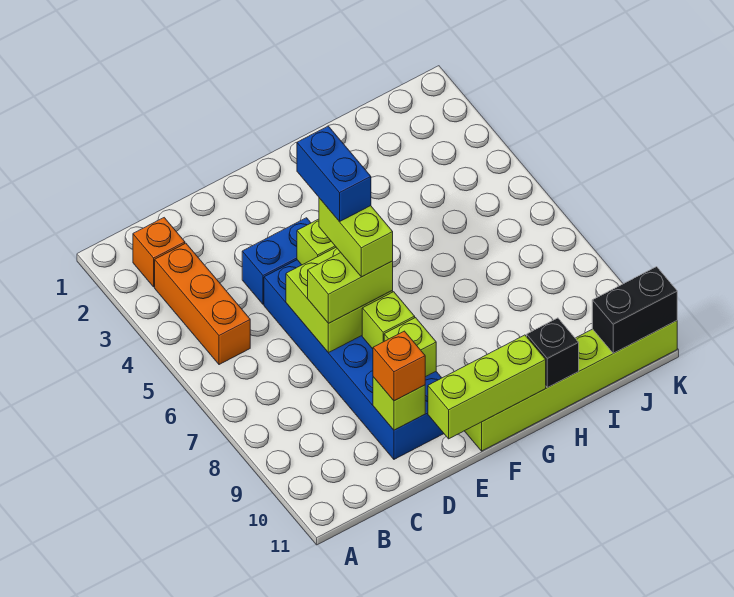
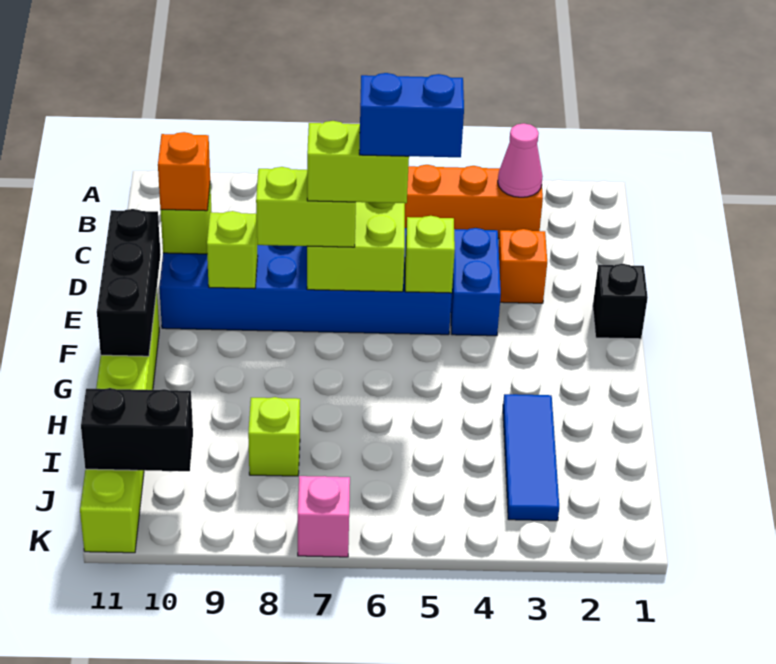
orange 1x1 brick [133,218,185,287] -> orange 1x1 brick moved to [499,229,547,303]
none -> pink 1x1 cone [498,123,543,197]
lime 1x2 brick [308,253,393,323] -> lime 1x2 brick turned to [256,167,356,247]
lime 1x1 brick [362,292,415,349] -> lime 1x1 brick moved to [248,397,300,476]
lime 1x3 brick [428,335,546,439] -> black 1x3 brick [97,209,161,356]
none -> blue 1x3 tile [503,394,559,521]
black 1x1 brick [527,318,579,388] -> black 1x1 brick moved to [593,264,648,339]
black 1x2 brick [592,267,677,353] -> black 1x2 brick turned to [81,388,193,471]
none -> pink 1x1 brick [298,476,350,557]

